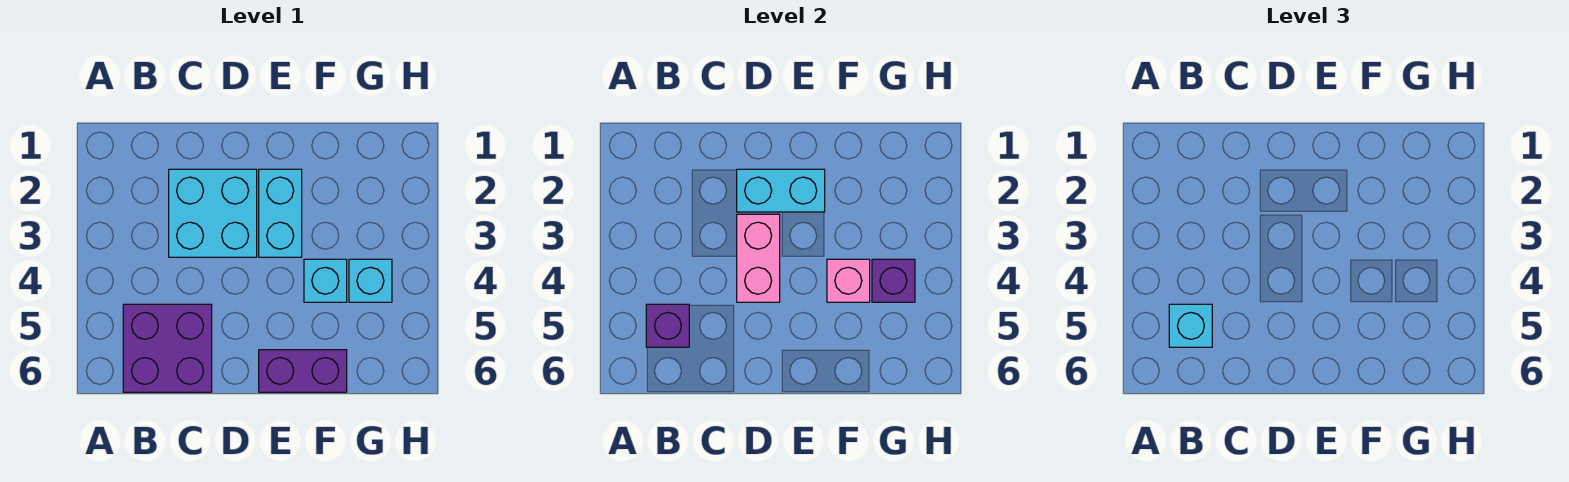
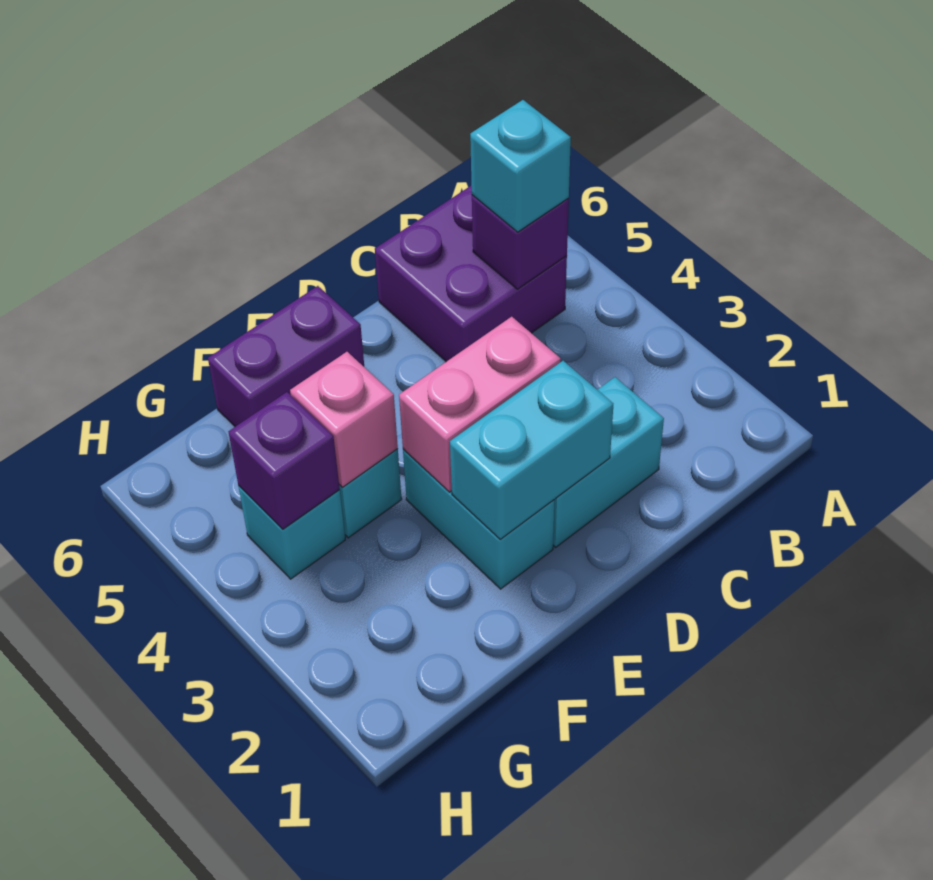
cyan 2x2 brick [169,169,257,257] -> cyan 1x2 brick [553,377,664,547]
pink 1x2 brick [737,214,780,302] -> pink 1x2 brick turned to [399,317,561,492]

